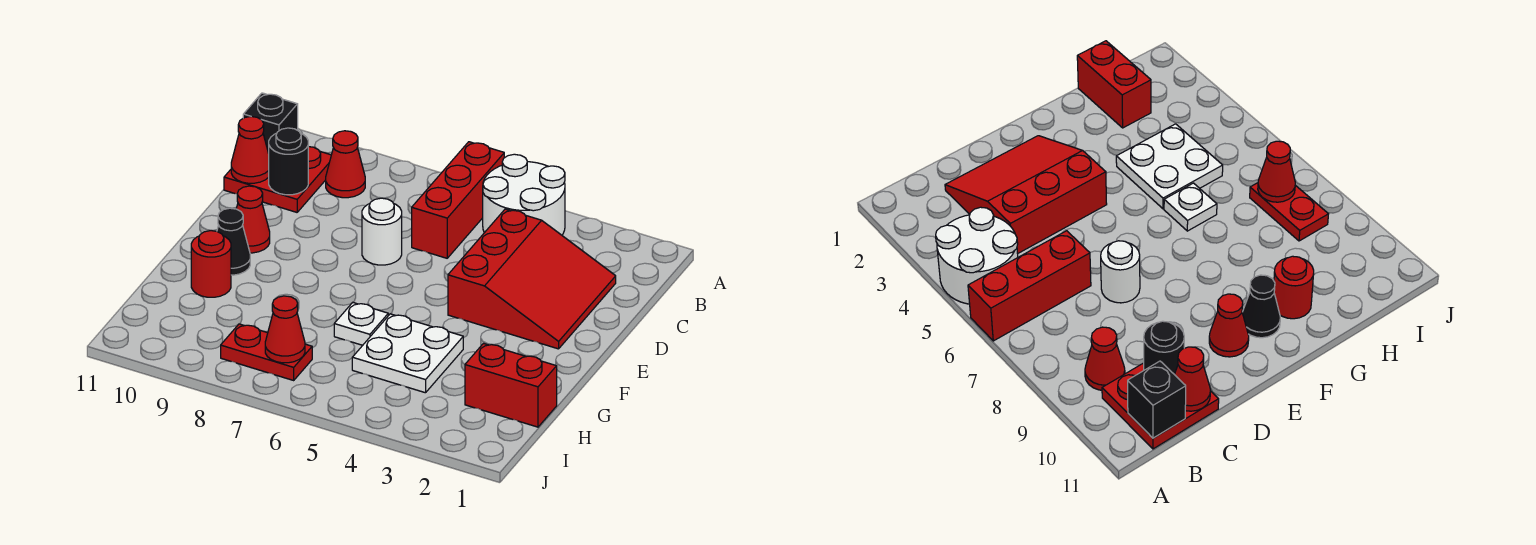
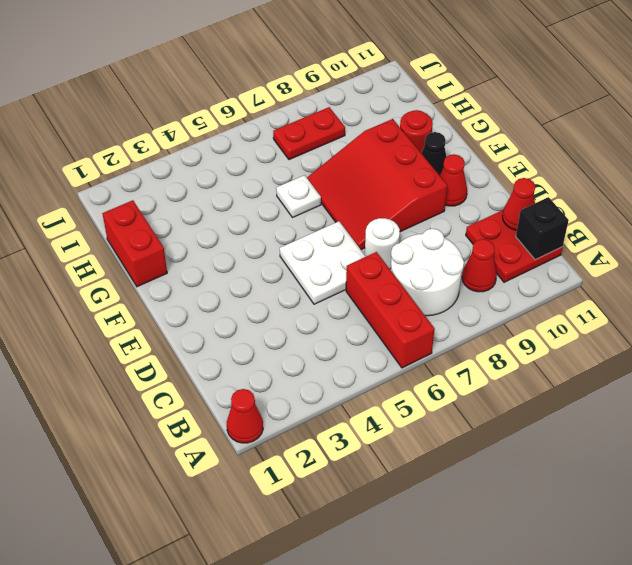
white 2x2 round brick [483,154,565,235] -> white 2x2 round brick moved to [391,229,464,316]
red 3x3 slope [448,209,616,349] -> red 3x3 slope moved to [307,119,447,250]
black 1x1 round brick [269,128,308,195] -> none
white 2x2 plate [352,314,463,393] -> white 2x2 plate moved to [280,221,366,304]
red 1x2 brick [465,343,557,427] -> red 1x2 brick turned to [102,200,167,287]
red 1x1 cone [265,296,305,363] -> red 1x1 cone moved to [227,389,263,443]

